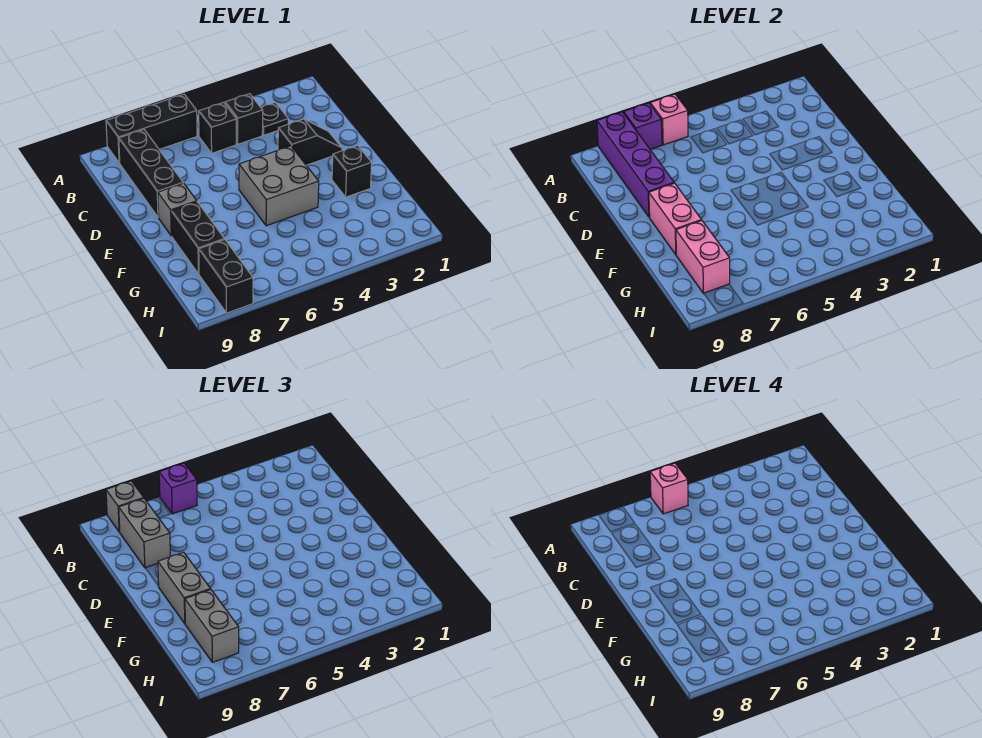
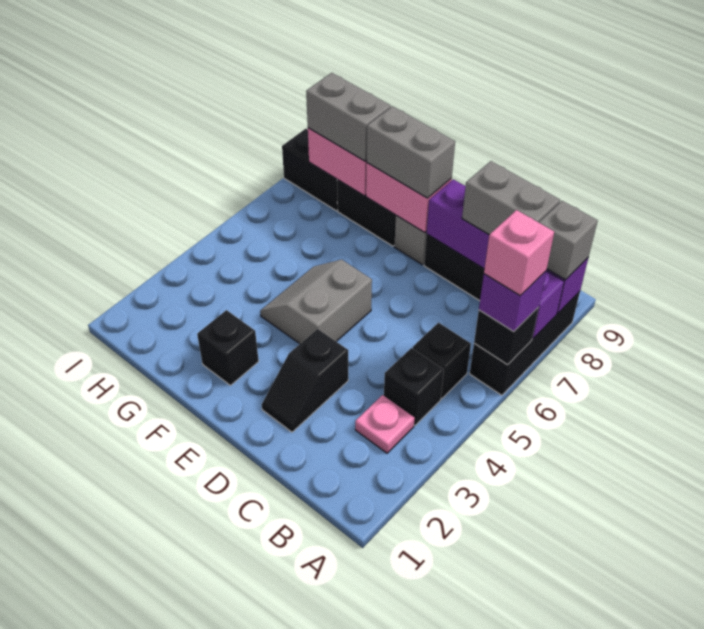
pink 1x1 brick [650,94,688,145] -> black 1x1 brick [474,307,539,365]
black 1x1 plate [261,102,288,135] -> pink 1x1 plate [355,395,414,453]
grey 2x2 brick [239,146,319,226] -> grey 2x2 slope [260,260,372,344]

